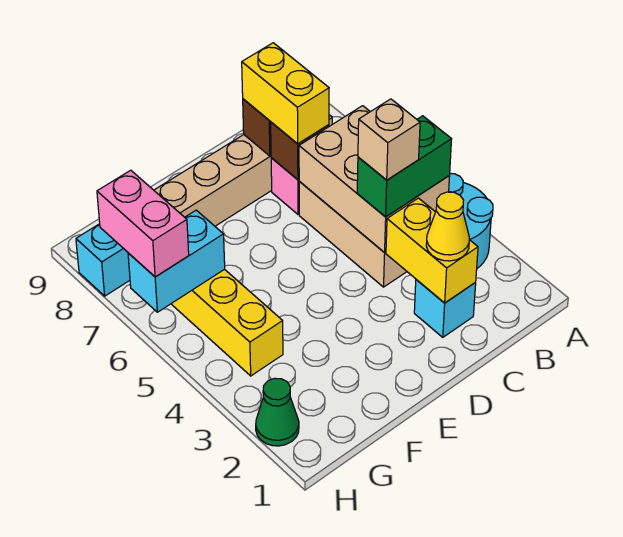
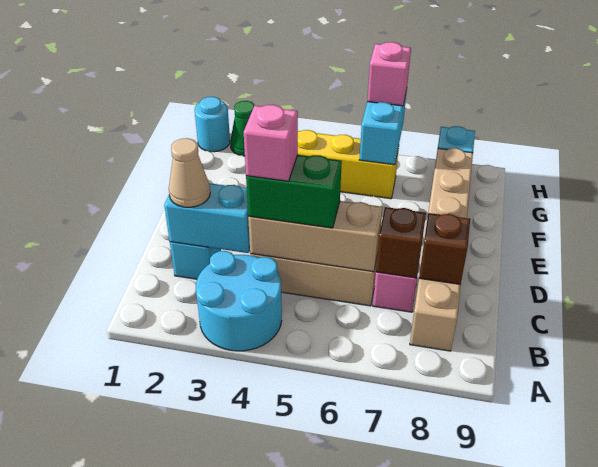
tan 2x3 brick [299,106,450,253] -> tan 1x3 brick [248,201,383,272]
green 1x2 brick [357,116,452,217] -> green 1x2 brick turned to [246,155,342,228]
yellow 1x2 brick [386,198,478,303] -> cyan 1x2 brick [164,183,250,253]
yellow 1x1 cone [426,192,469,261] -> tan 1x1 cone [169,138,210,207]
tan 1x1 brick [358,99,420,180] -> pink 1x1 brick [244,105,298,181]
yellow 1x2 brick [242,43,329,144] -> none
none -> cyan 1x1 round brick [195,97,230,152]
pink 1x2 brick [97,170,189,277] -> pink 1x1 brick [367,42,411,106]

